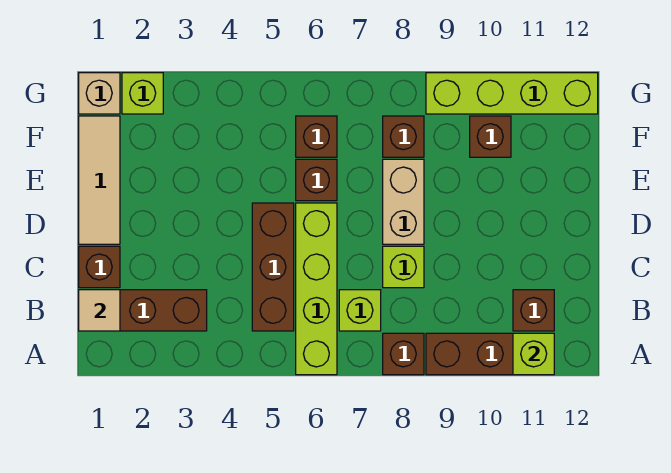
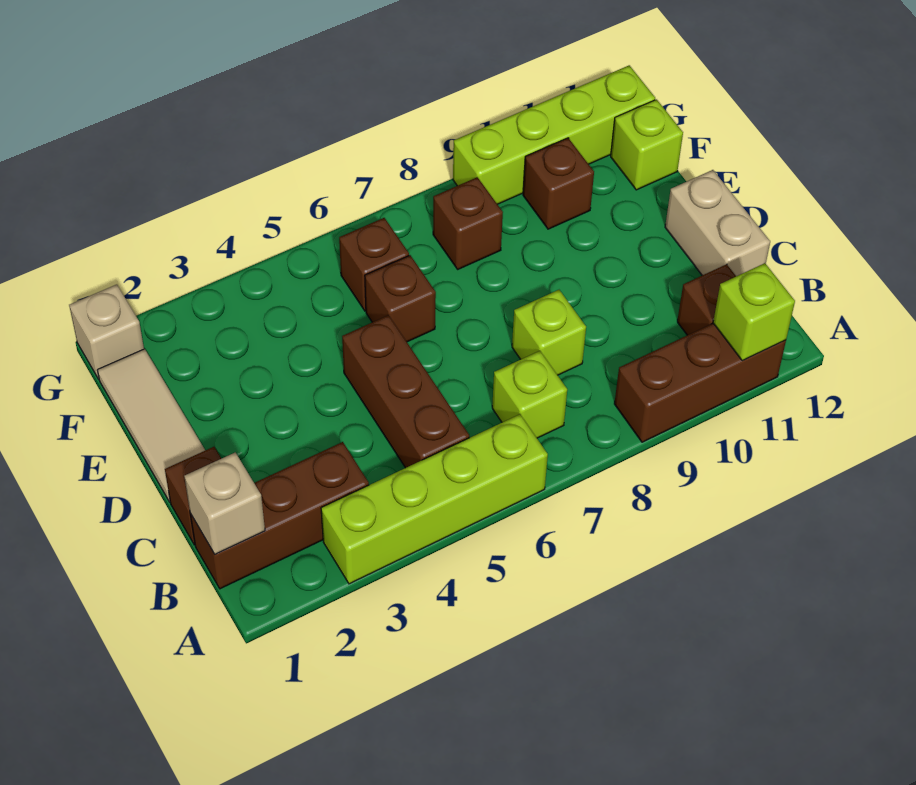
lime 1x4 brick [296,203,337,375] -> lime 1x4 brick turned to [321,414,548,584]
brown 1x1 brick [383,333,424,375] -> none
tan 1x1 tile [79,290,120,331] -> tan 1x1 brick [184,452,265,554]
tan 1x2 brick [383,159,424,244] -> tan 1x2 brick moved to [665,170,770,276]
lime 1x1 brick [122,73,163,114] -> lime 1x1 brick moved to [611,99,683,190]

